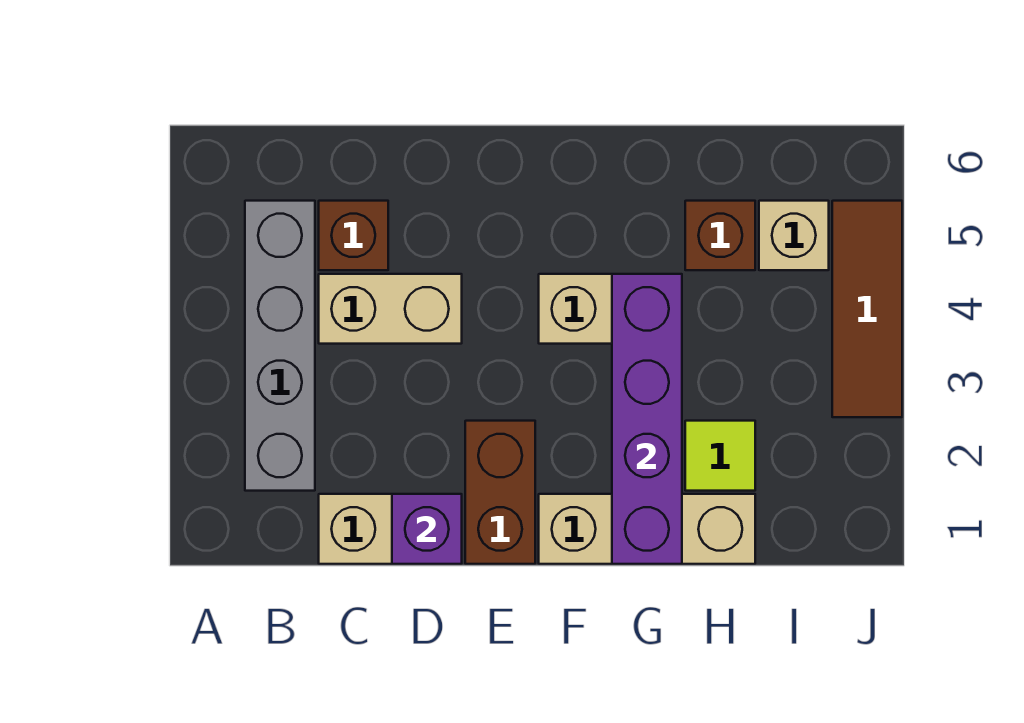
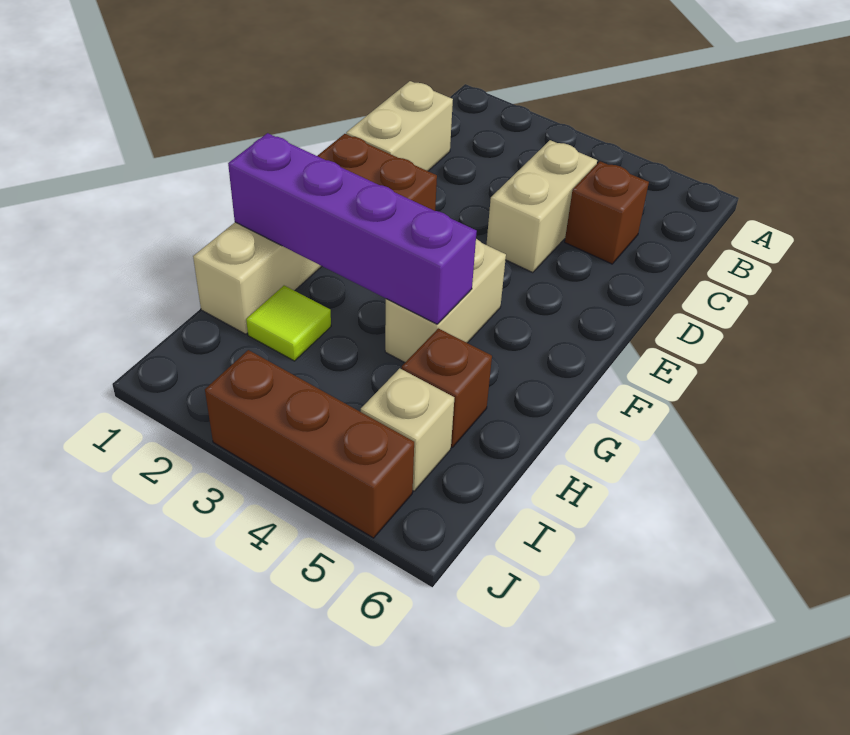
grey 1x4 brick [245,201,315,491] -> none
purple 1x1 brick [392,494,462,564] -> none
brown 1x3 tile [832,201,902,417] -> brown 1x3 brick [205,350,414,538]

